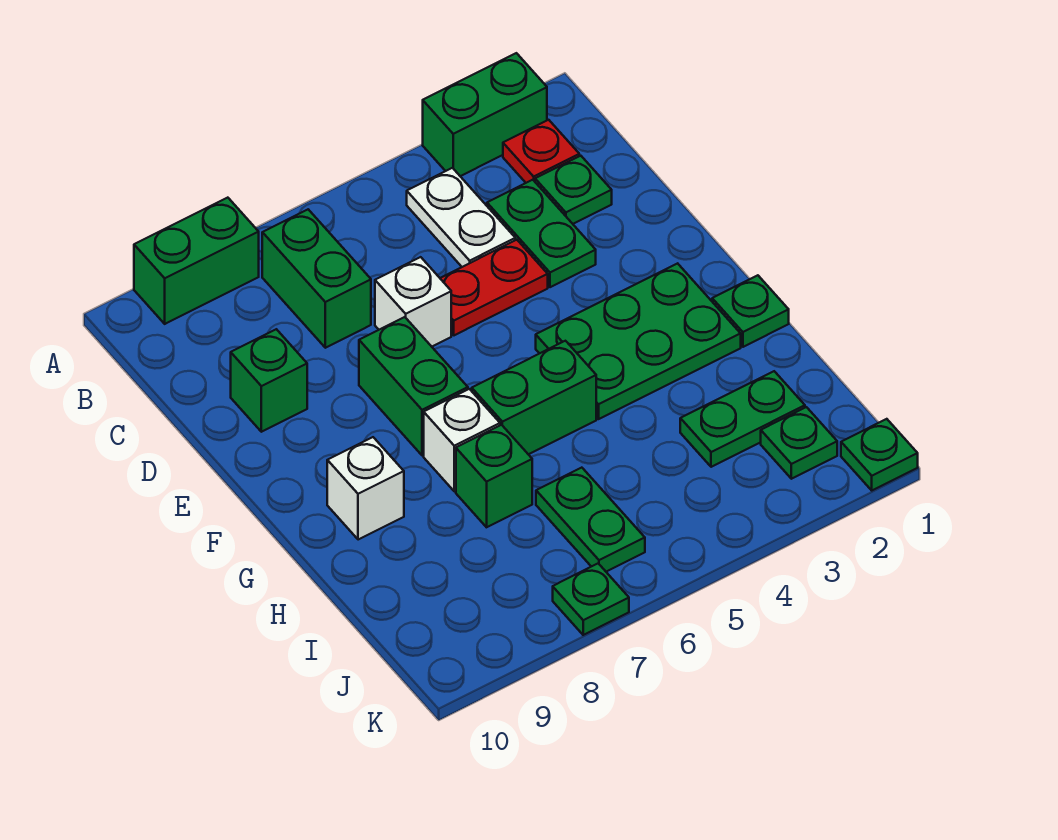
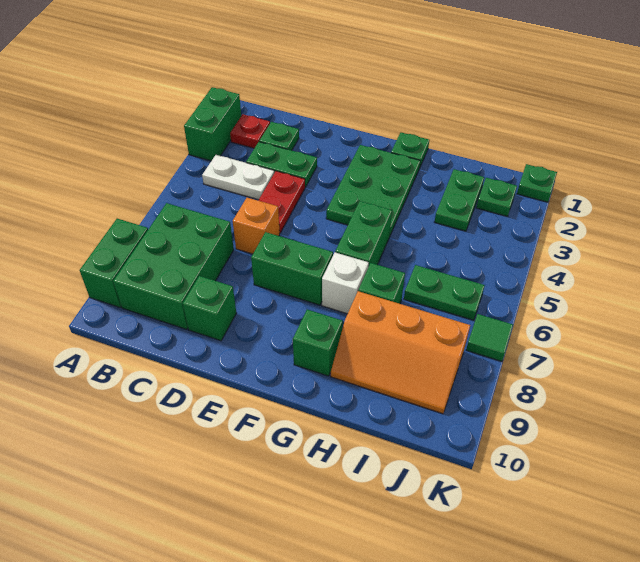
green 1x2 brick [262,209,371,348] -> green 2x3 brick [113,203,234,329]
white 1x1 brick [375,257,451,347] -> orange 1x1 brick [233,198,280,254]
white 1x1 brick [327,437,404,540] -> green 1x1 brick [293,309,343,376]
none -> orange 2x3 slope [331,291,470,414]
green 1x1 plate [553,563,629,635] -> green 1x1 tile [466,314,513,361]

